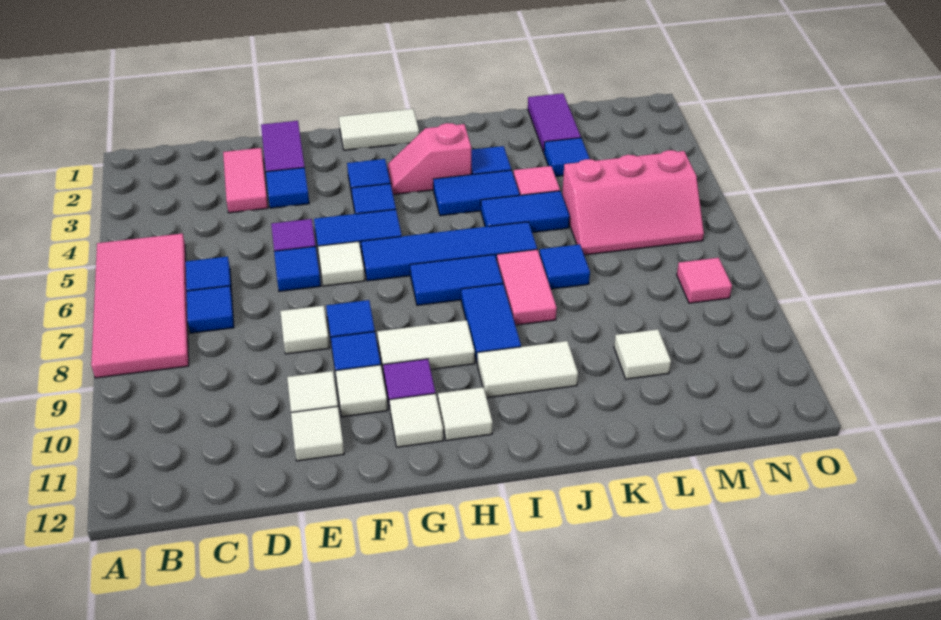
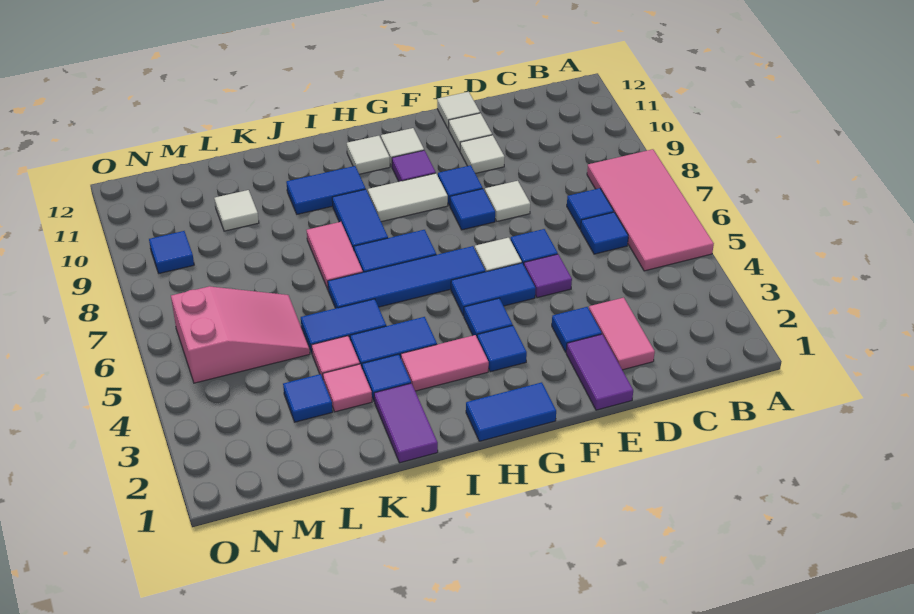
white 1x1 tile [335,365,388,417] -> white 1x1 tile moved to [437,92,480,129]
white 1x2 tile [339,109,419,150] -> blue 1x2 tile [466,382,556,441]
pink 1x2 slope [388,123,471,195] -> pink 1x2 tile [401,335,489,391]
white 1x2 tile [477,341,578,398] -> blue 1x2 tile [286,166,366,214]
blue 1x1 tile [539,244,590,289] -> blue 1x1 tile moved to [149,231,194,273]
purple 1x2 tile [528,93,581,152] -> purple 1x2 tile moved to [374,383,438,463]
pink 2x3 slope [562,150,704,255] -> pink 2x3 slope turned to [171,286,310,383]
pink 1x1 tile [677,258,732,303] -> pink 1x1 tile moved to [323,364,372,412]

